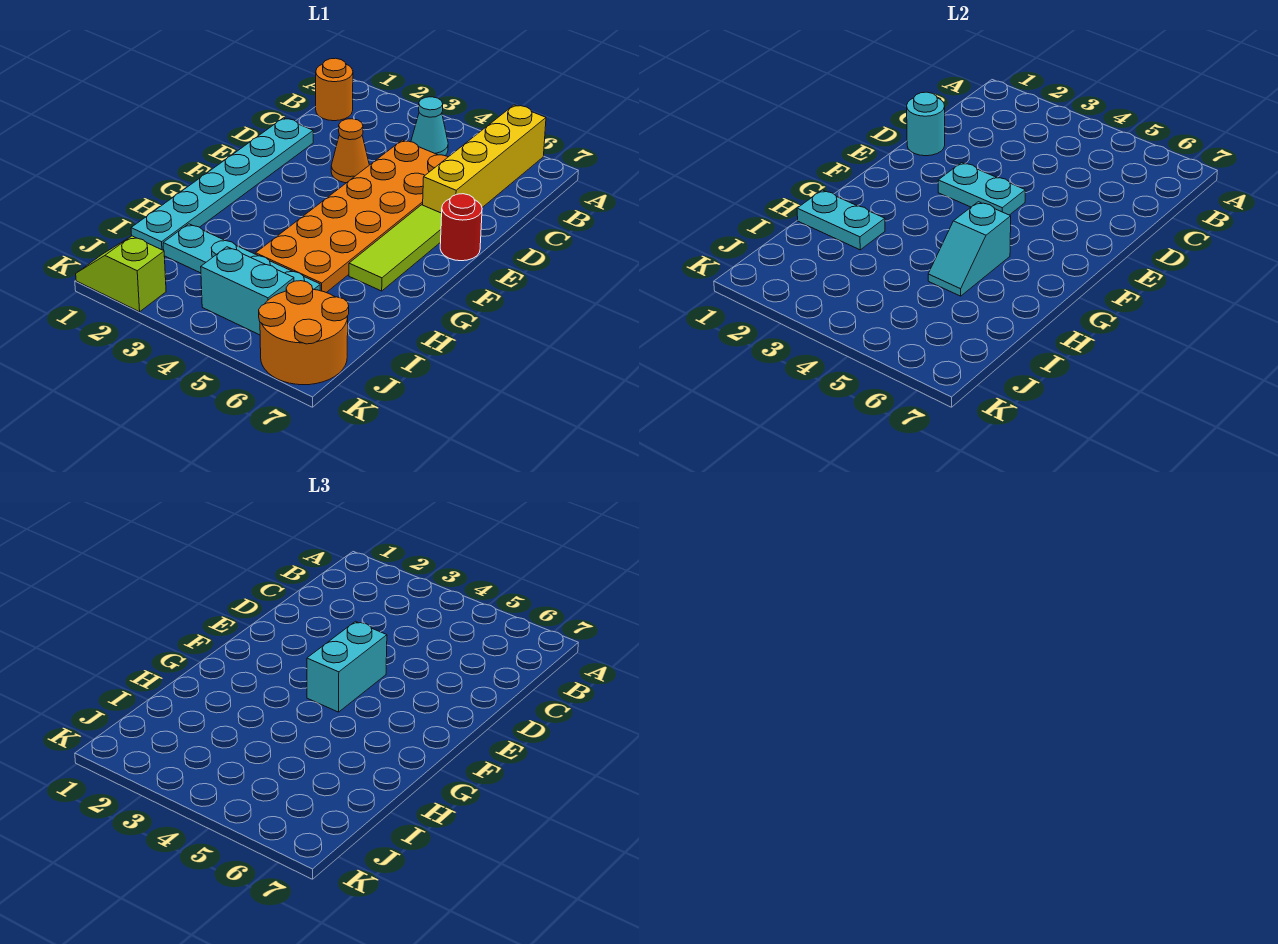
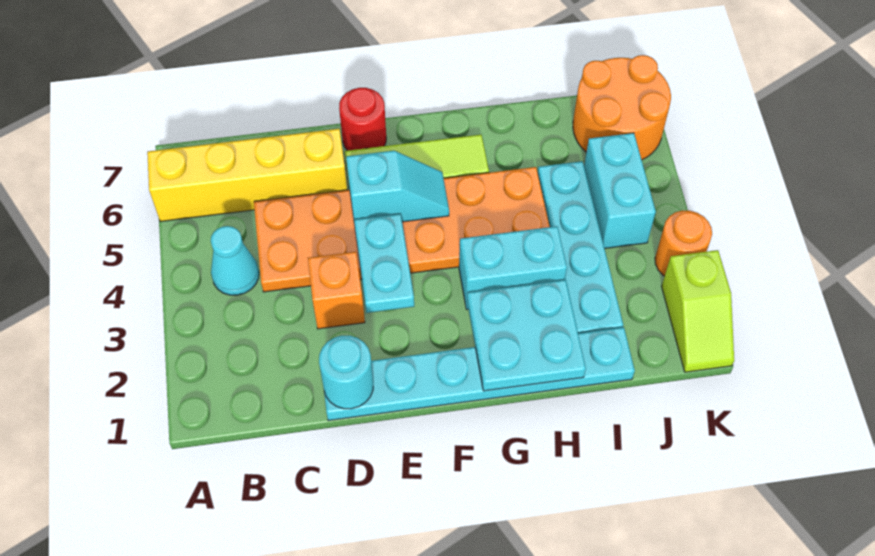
orange 1x1 round brick [316,58,353,121] -> orange 1x1 round brick moved to [655,211,712,276]
orange 1x1 cone [331,119,369,183] -> orange 1x1 brick [308,252,365,329]
cyan 1x2 brick [307,621,387,712] -> cyan 1x2 brick moved to [459,226,567,309]
cyan 1x2 slope [928,202,1011,296] -> cyan 1x2 slope moved to [346,151,449,222]
cyan 1x2 plate [797,190,885,250] -> cyan 2x2 plate [467,280,586,391]

